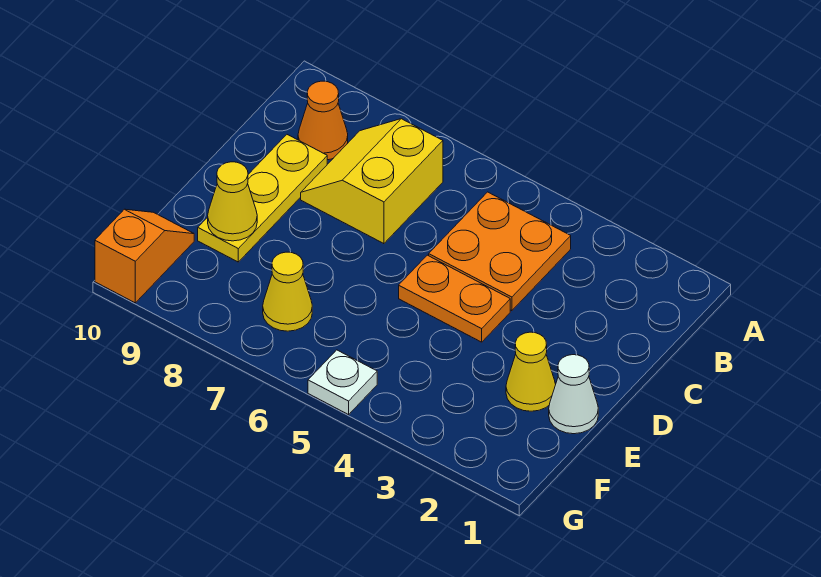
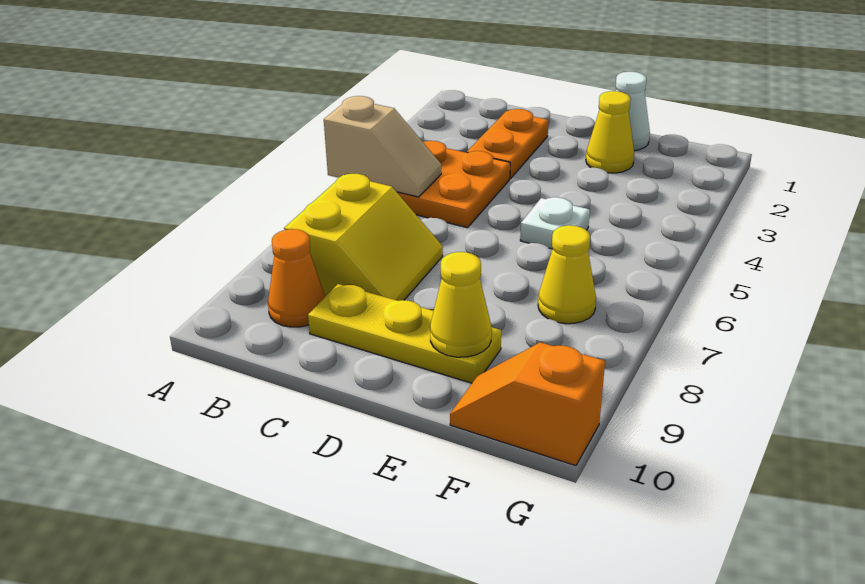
none -> tan 1x2 slope [324,96,441,197]
yellow 2x2 slope [301,119,443,244] -> yellow 2x2 slope turned to [284,174,443,301]
orange 1x2 plate [399,255,510,342] -> orange 1x2 plate moved to [467,109,548,179]
white 1x1 plate [308,350,377,415] -> white 1x1 plate moved to [520,197,590,249]

